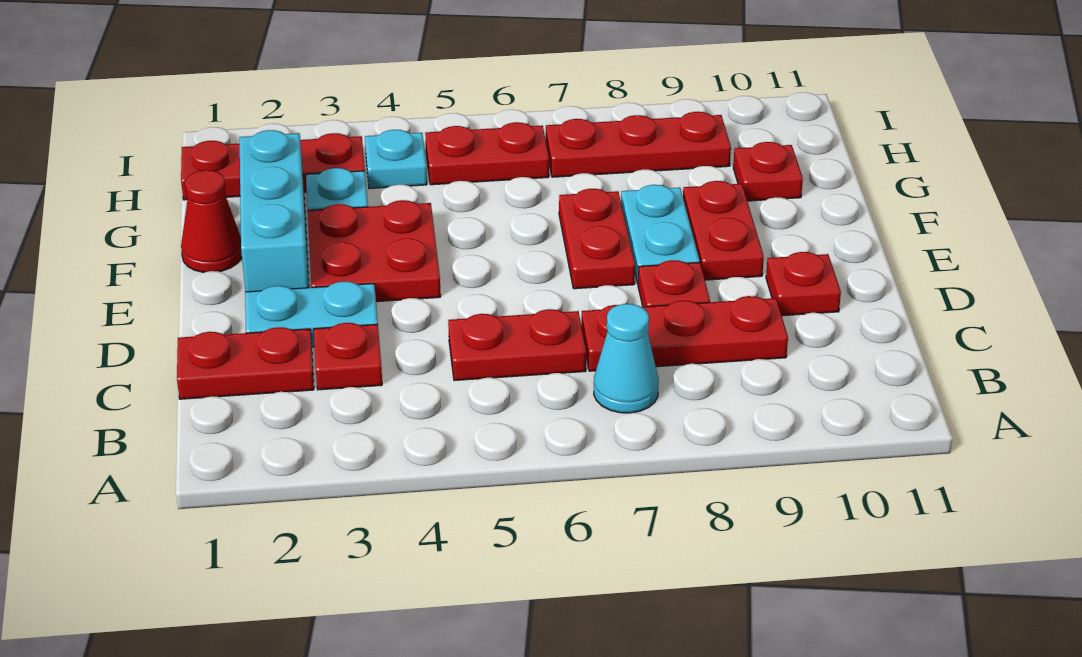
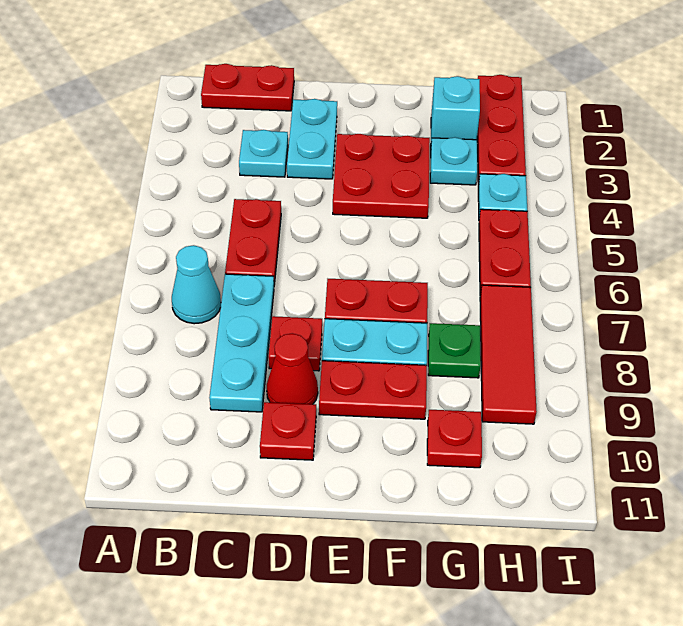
red 1x2 plate [177,327,314,399] -> red 1x2 plate turned to [201,64,294,111]
red 1x1 plate [314,323,382,390] -> cyan 1x1 plate [239,130,288,177]
red 1x3 plate [581,296,788,371] -> cyan 1x3 plate [209,274,274,412]
cyan 1x3 brick [240,130,309,292] -> cyan 1x1 brick [431,76,480,142]
red 1x1 cone [181,170,242,272] -> red 1x1 cone moved to [267,333,318,404]
none -> green 1x1 plate [428,323,481,378]
red 1x3 plate [546,112,731,177] -> red 1x3 tile [480,285,537,424]

